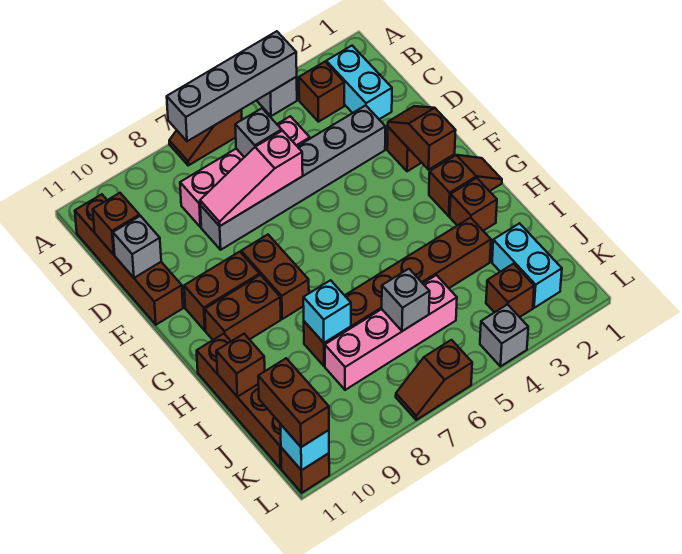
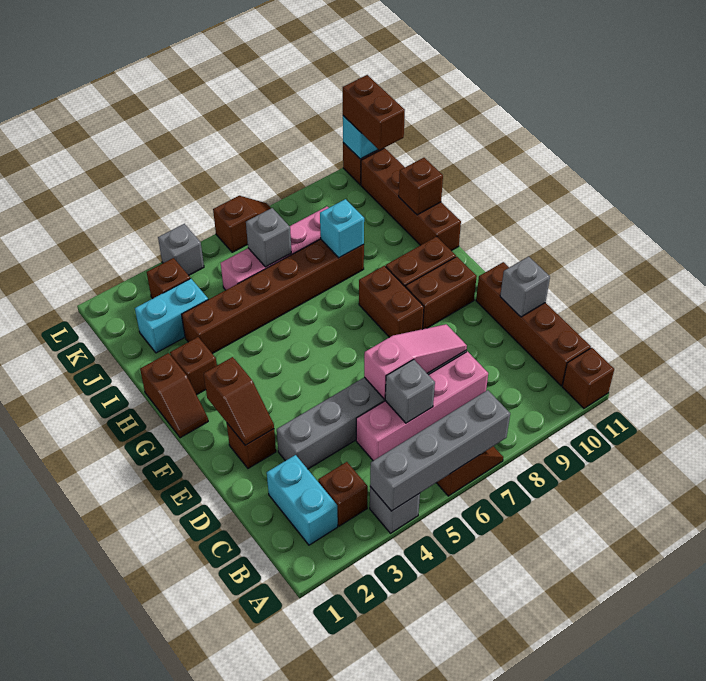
brown 1x1 brick [93,193,139,255] -> brown 1x1 brick moved to [562,348,614,408]
brown 1x2 slope [429,155,502,216] -> brown 1x2 slope turned to [140,353,208,438]
cyan 1x2 brick [492,223,562,308] -> cyan 1x2 brick turned to [135,278,208,353]

